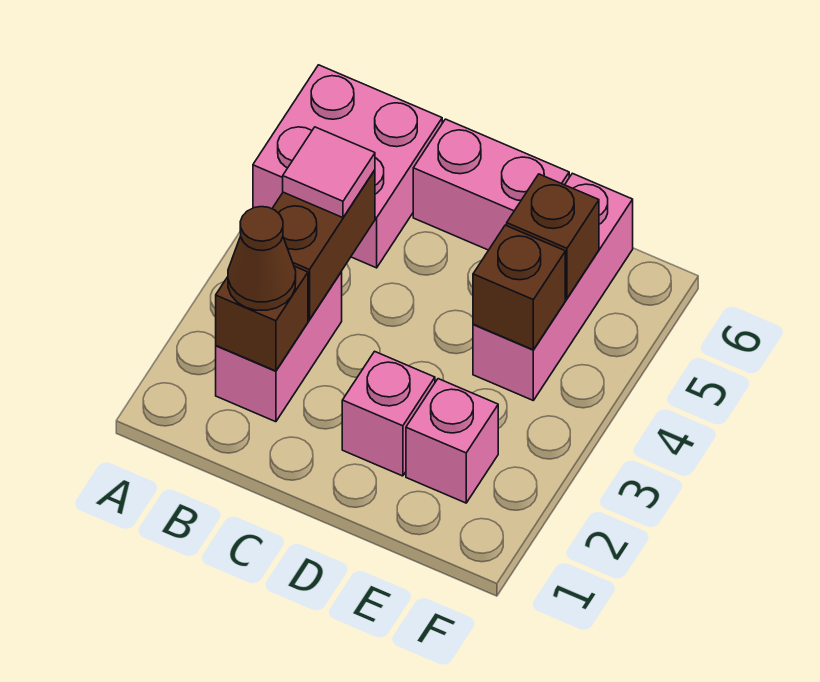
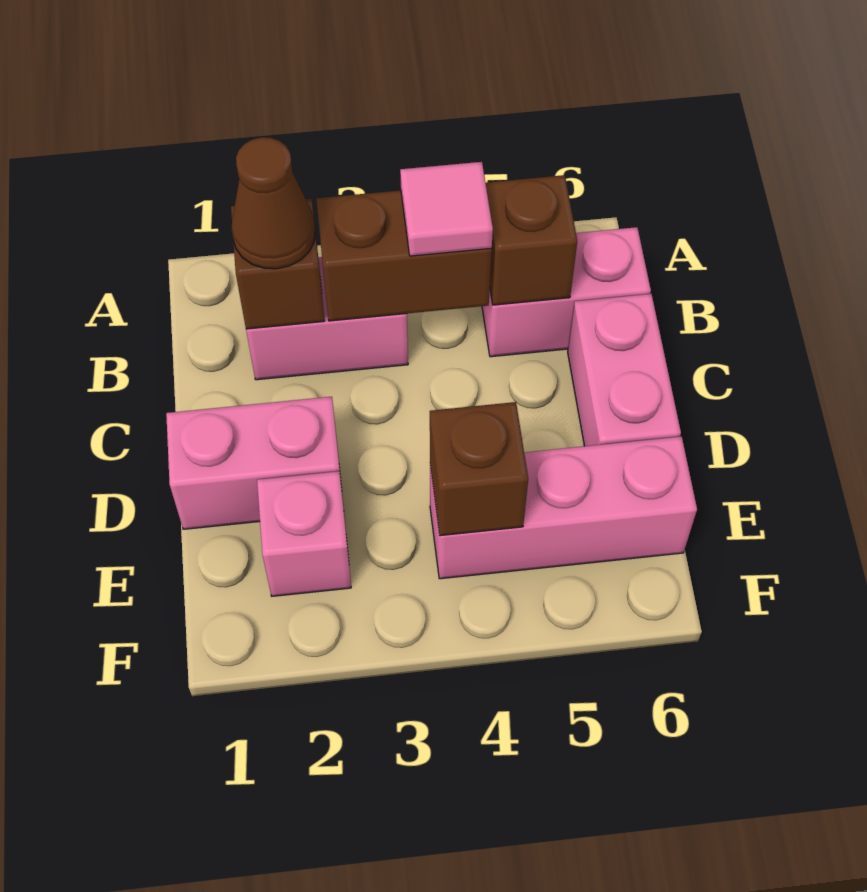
pink 2x2 brick [253,65,442,268] -> pink 1x2 brick [482,227,651,357]
pink 1x1 brick [342,351,435,476] -> pink 1x2 brick [166,397,342,529]
brown 1x1 brick [507,174,599,298] -> brown 1x1 brick moved to [486,175,577,305]

